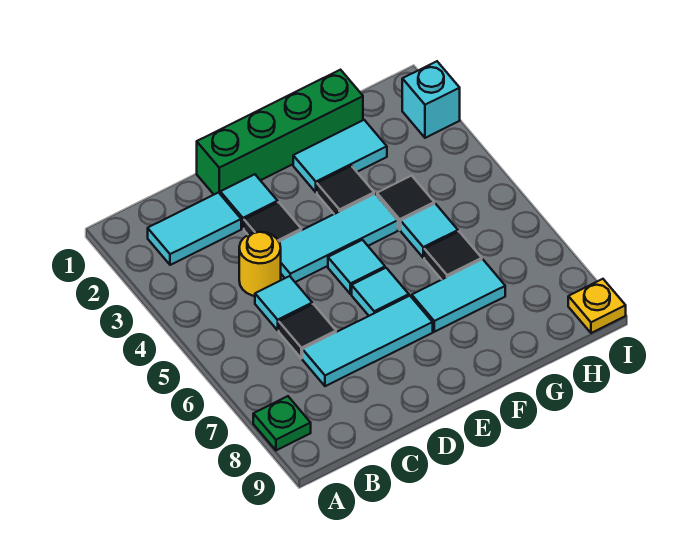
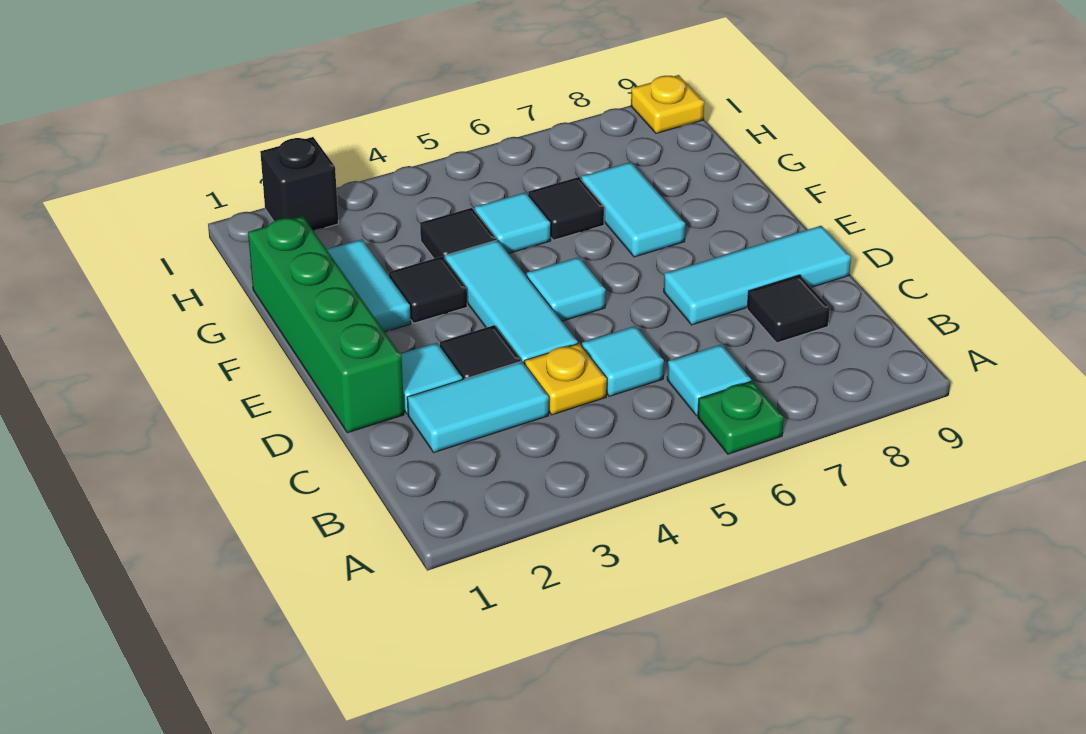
green 1x1 plate [253,396,311,450] -> green 1x1 plate moved to [698,381,784,454]
cyan 1x2 tile [148,193,241,265] -> cyan 1x2 tile turned to [407,361,549,452]
yellow 1x1 round brick [239,232,281,296] -> yellow 1x1 plate [525,344,607,415]
black 1x1 tile [279,304,336,358] -> black 1x1 tile moved to [747,275,830,343]
cyan 1x3 tile [302,296,433,386] -> cyan 1x3 tile turned to [664,226,851,325]
cyan 1x1 tile [352,268,409,316] -> cyan 1x1 tile moved to [667,344,751,416]
cyan 1x1 brick [402,61,460,138] -> black 1x1 brick [260,137,339,230]

